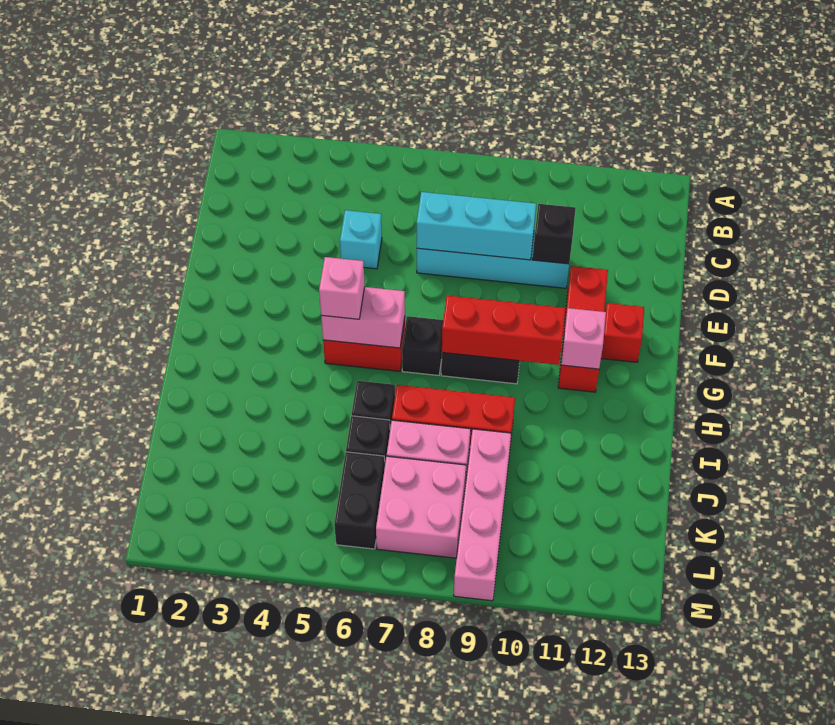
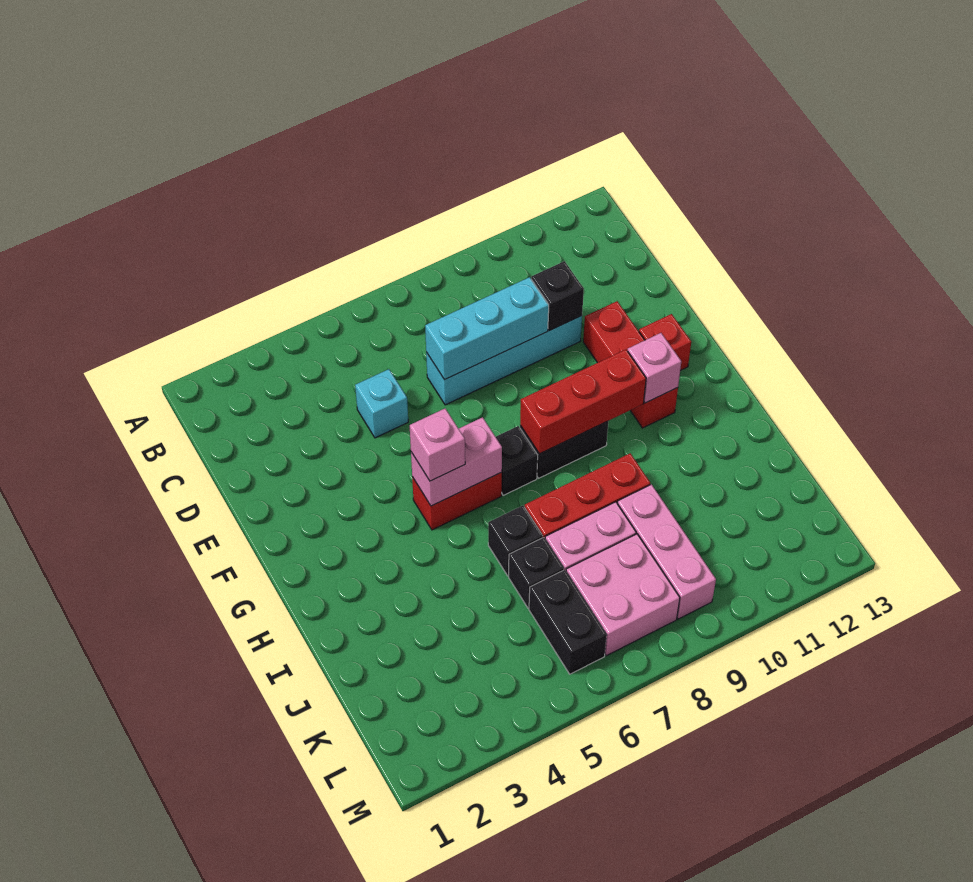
pink 1x4 brick [454,429,511,601] -> pink 1x3 brick [617,484,716,619]

